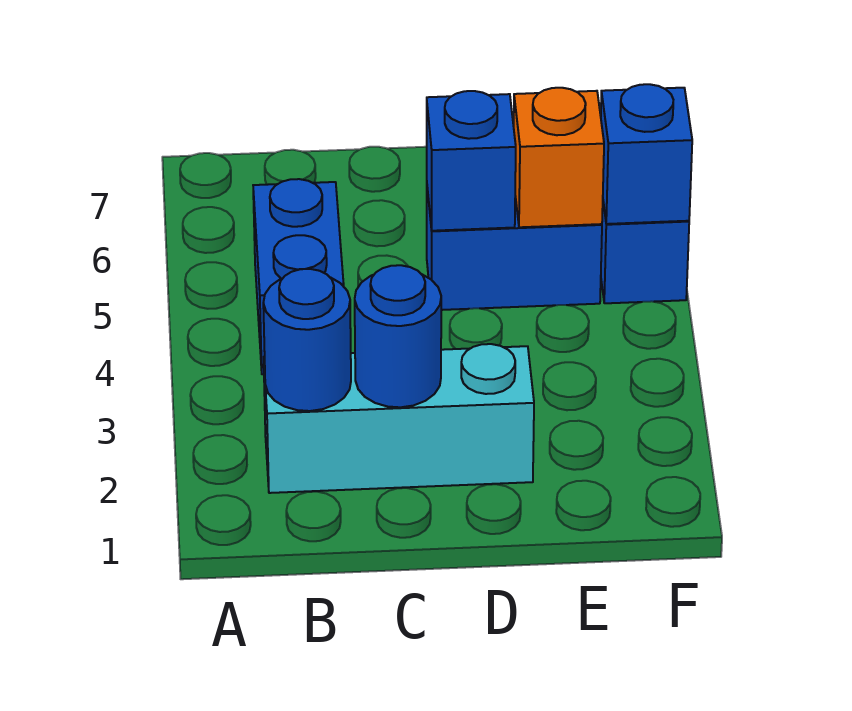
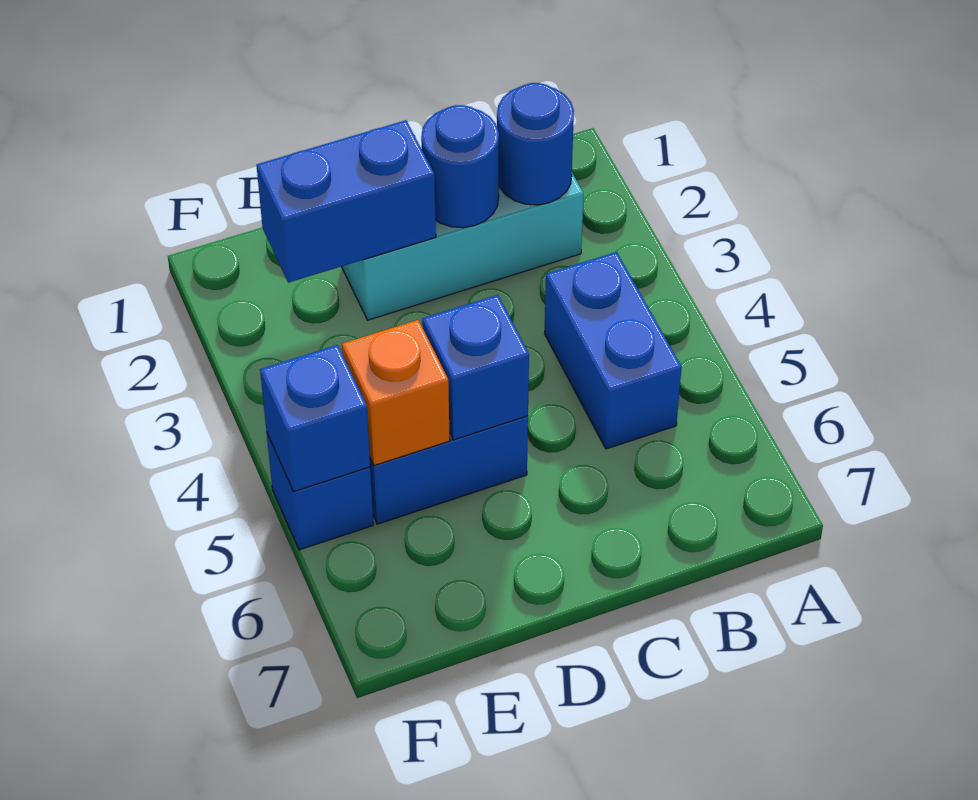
none -> blue 1x2 brick [257,120,436,283]

